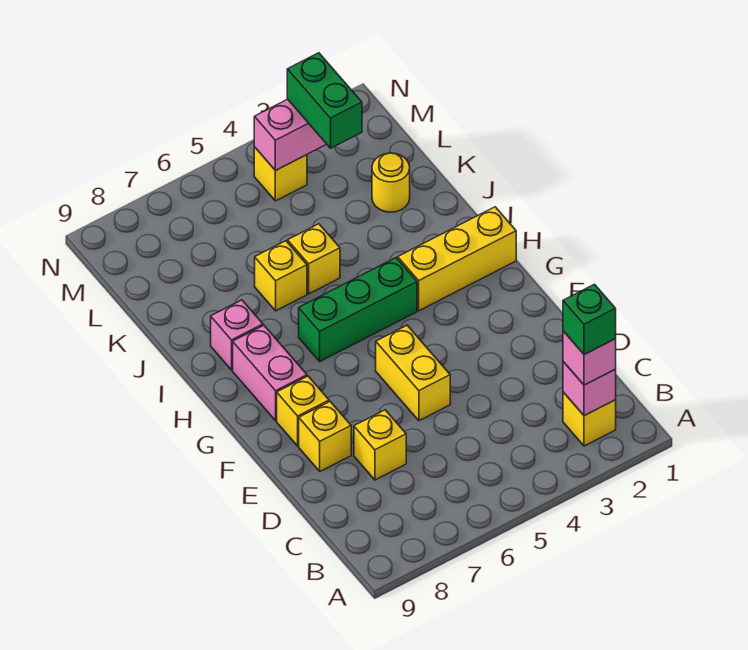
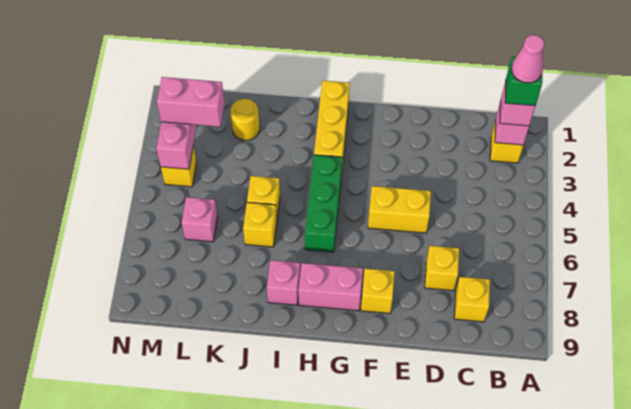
none -> pink 1x1 cone [511,35,544,83]
yellow 1x1 brick [299,402,351,471] -> yellow 1x1 brick moved to [454,277,490,322]
green 1x2 brick [287,53,362,148] -> pink 1x2 brick [157,77,224,127]
none -> pink 1x1 brick [182,197,218,242]

